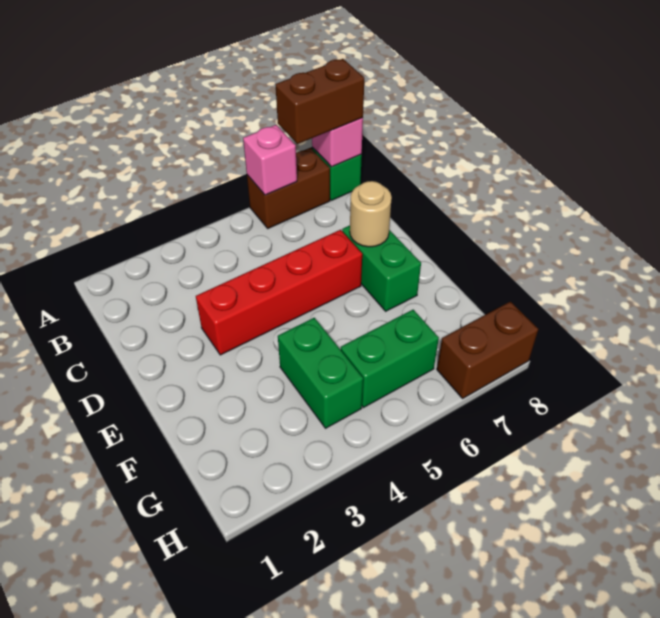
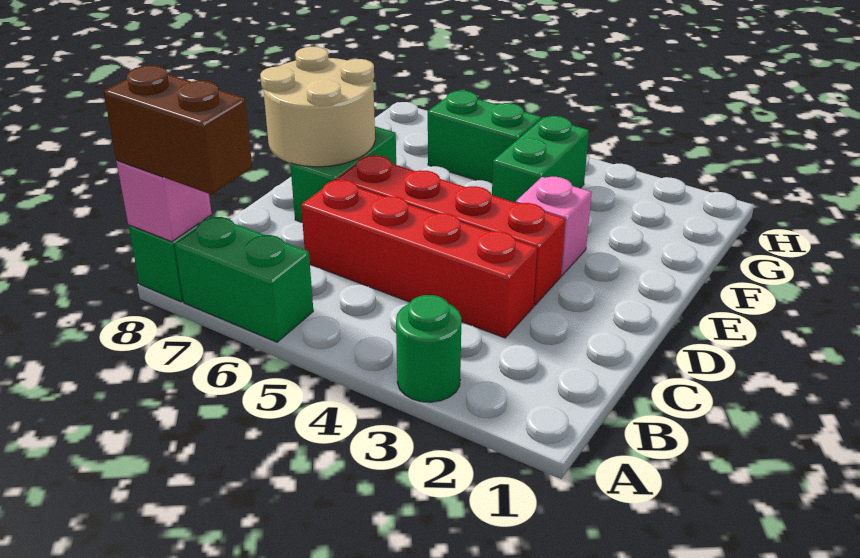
none -> green 1x1 round brick [396,295,462,402]
brown 1x2 brick [247,148,330,228] -> green 1x2 brick [175,216,313,342]
pink 1x1 brick [243,125,297,195] -> pink 1x1 brick moved to [516,177,592,276]
none -> red 1x4 brick [301,180,537,338]
tan 1x1 round brick [350,181,392,247] -> tan 2x2 round brick [260,47,375,167]
brown 1x2 brick [437,302,538,398] -> none

